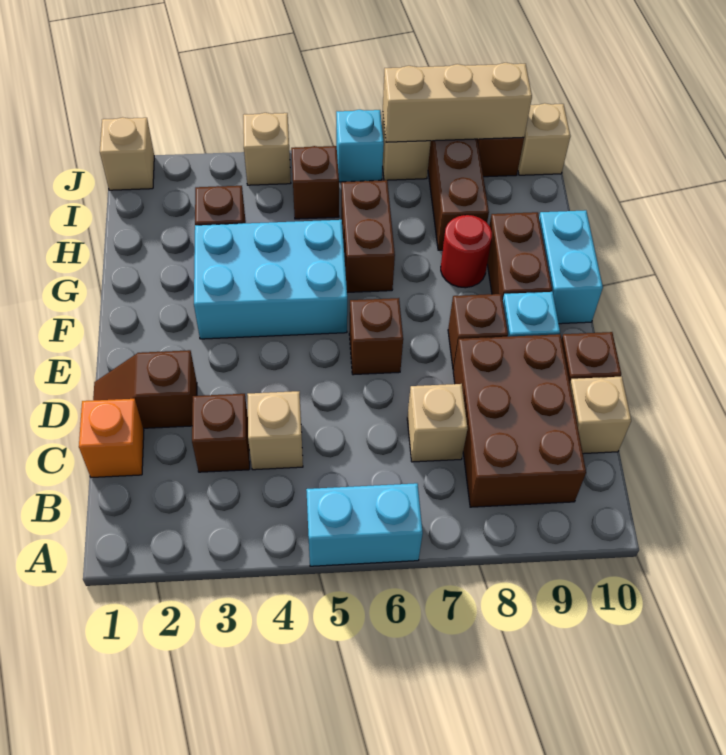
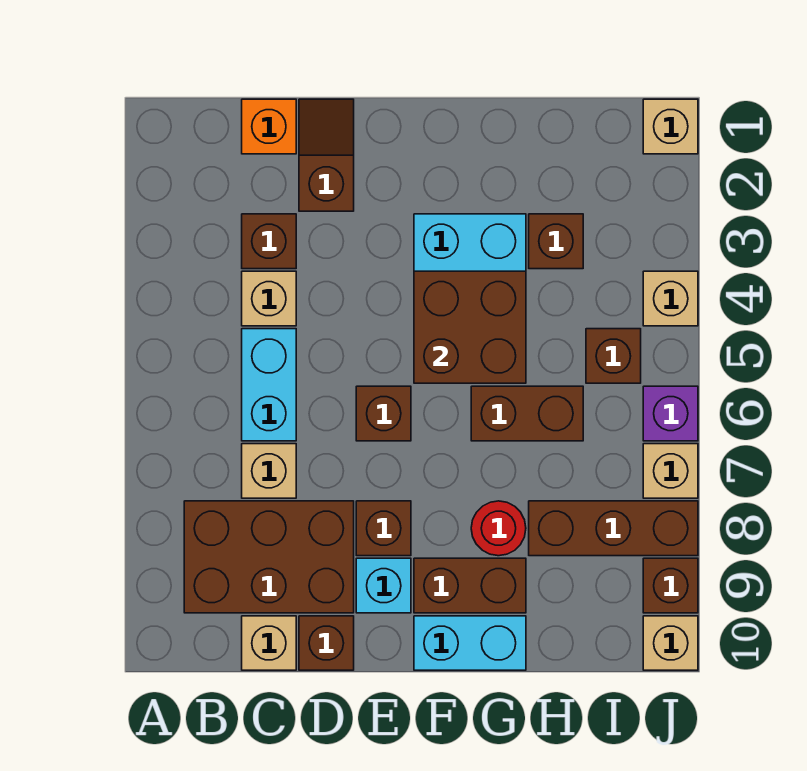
cyan 1x2 brick [306,483,423,566] -> cyan 1x2 brick moved to [242,329,296,441]
none -> brown 2x2 brick [414,271,526,383]
cyan 1x1 brick [336,110,384,182] -> purple 1x1 brick [643,386,698,441]
tan 1x3 brick [383,63,532,142] -> none

